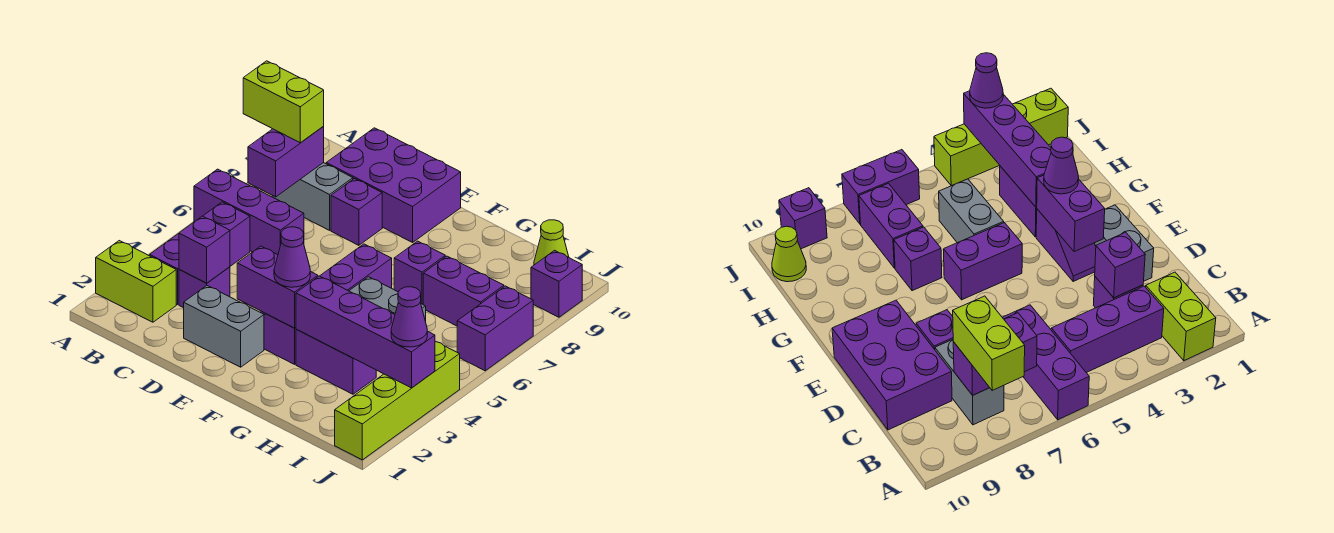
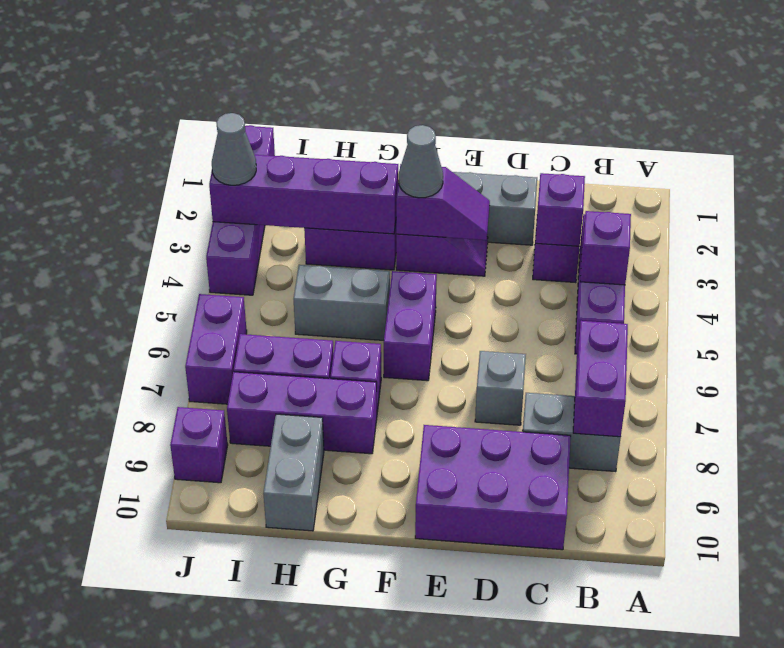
lime 1x2 brick [96,241,176,322] -> none
purple 1x3 brick [194,169,304,255] -> purple 1x3 brick moved to [227,372,377,454]
lime 1x2 brick [243,61,324,143] -> none
none -> grey 1x1 brick [475,351,526,425]
purple 1x1 brick [331,179,382,245] -> purple 1x1 brick moved to [580,211,631,285]
purple 1x2 brick [237,246,318,328] -> purple 1x2 slope [396,164,490,240]
purple 1x1 cone [274,227,310,287] -> grey 1x1 cone [398,125,443,198]
none -> grey 1x2 brick [263,414,324,531]
lime 1x1 cone [534,220,569,265] -> none
lime 1x4 brick [335,342,460,460] -> purple 1x4 brick [206,125,275,295]
purple 1x1 cone [391,287,427,347] -> grey 1x1 cone [212,113,256,185]

